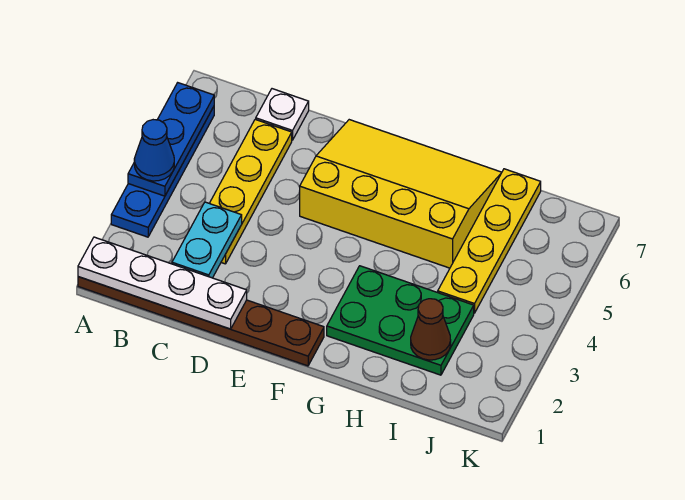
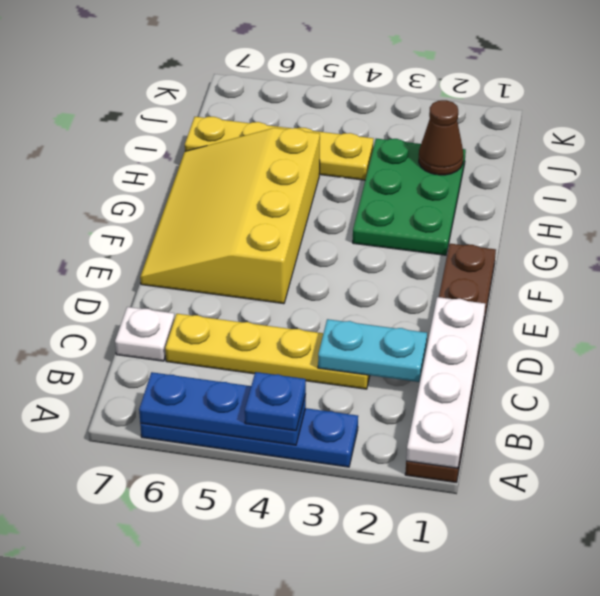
blue 1x1 cone [134,120,174,181] -> blue 1x1 plate [245,372,306,431]

